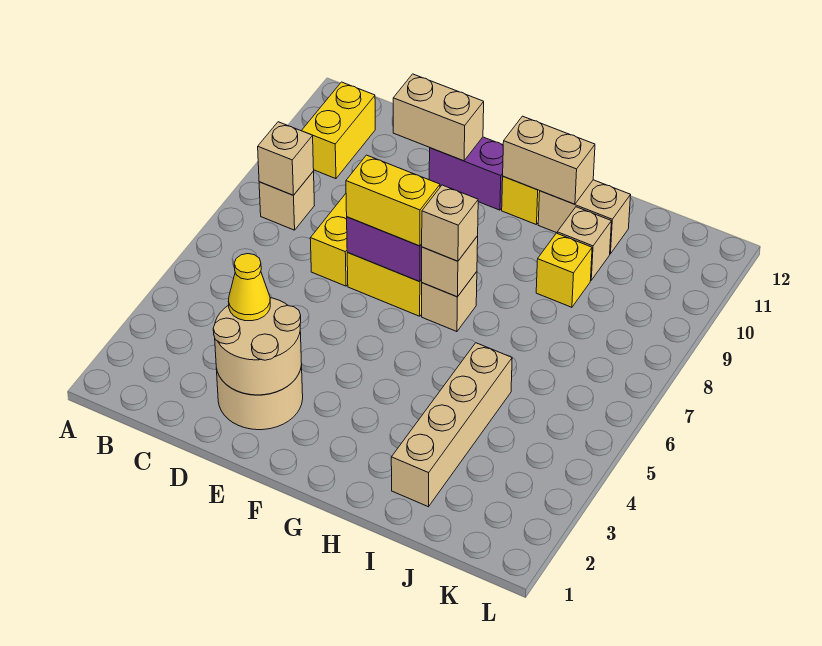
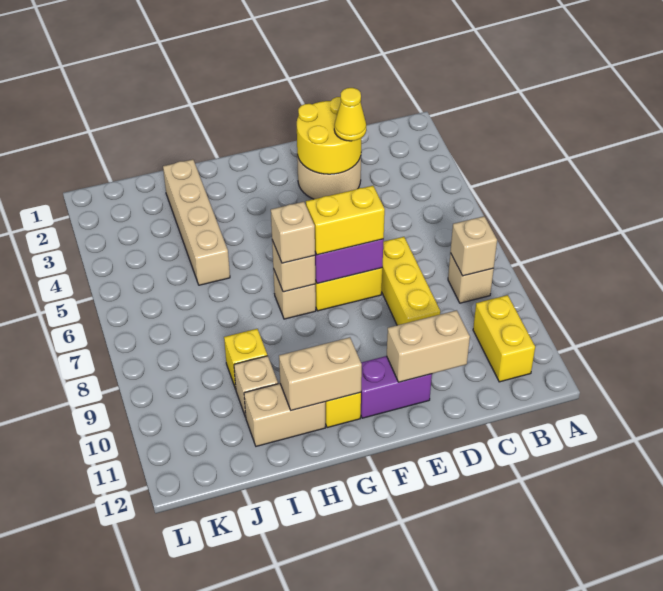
tan 2x2 round brick [213,298,302,395] -> yellow 2x2 round brick [297,97,362,174]

